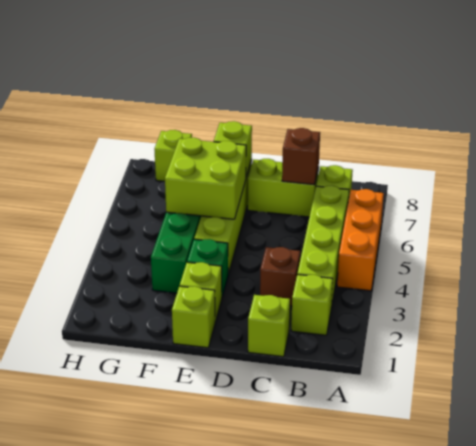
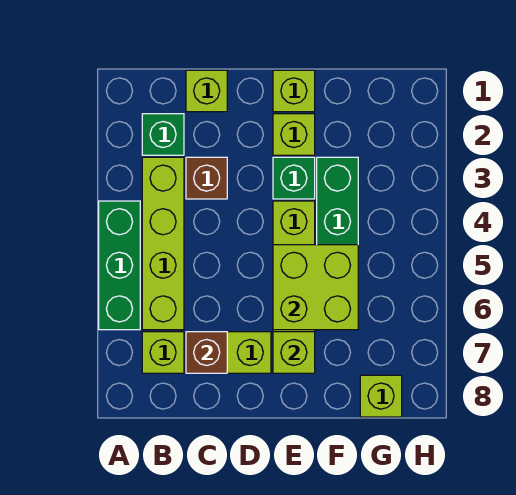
orange 1x3 brick [337,189,384,291] -> green 1x3 brick [99,201,140,330]
lime 1x1 brick [291,275,333,335] -> green 1x1 brick [142,114,184,155]

